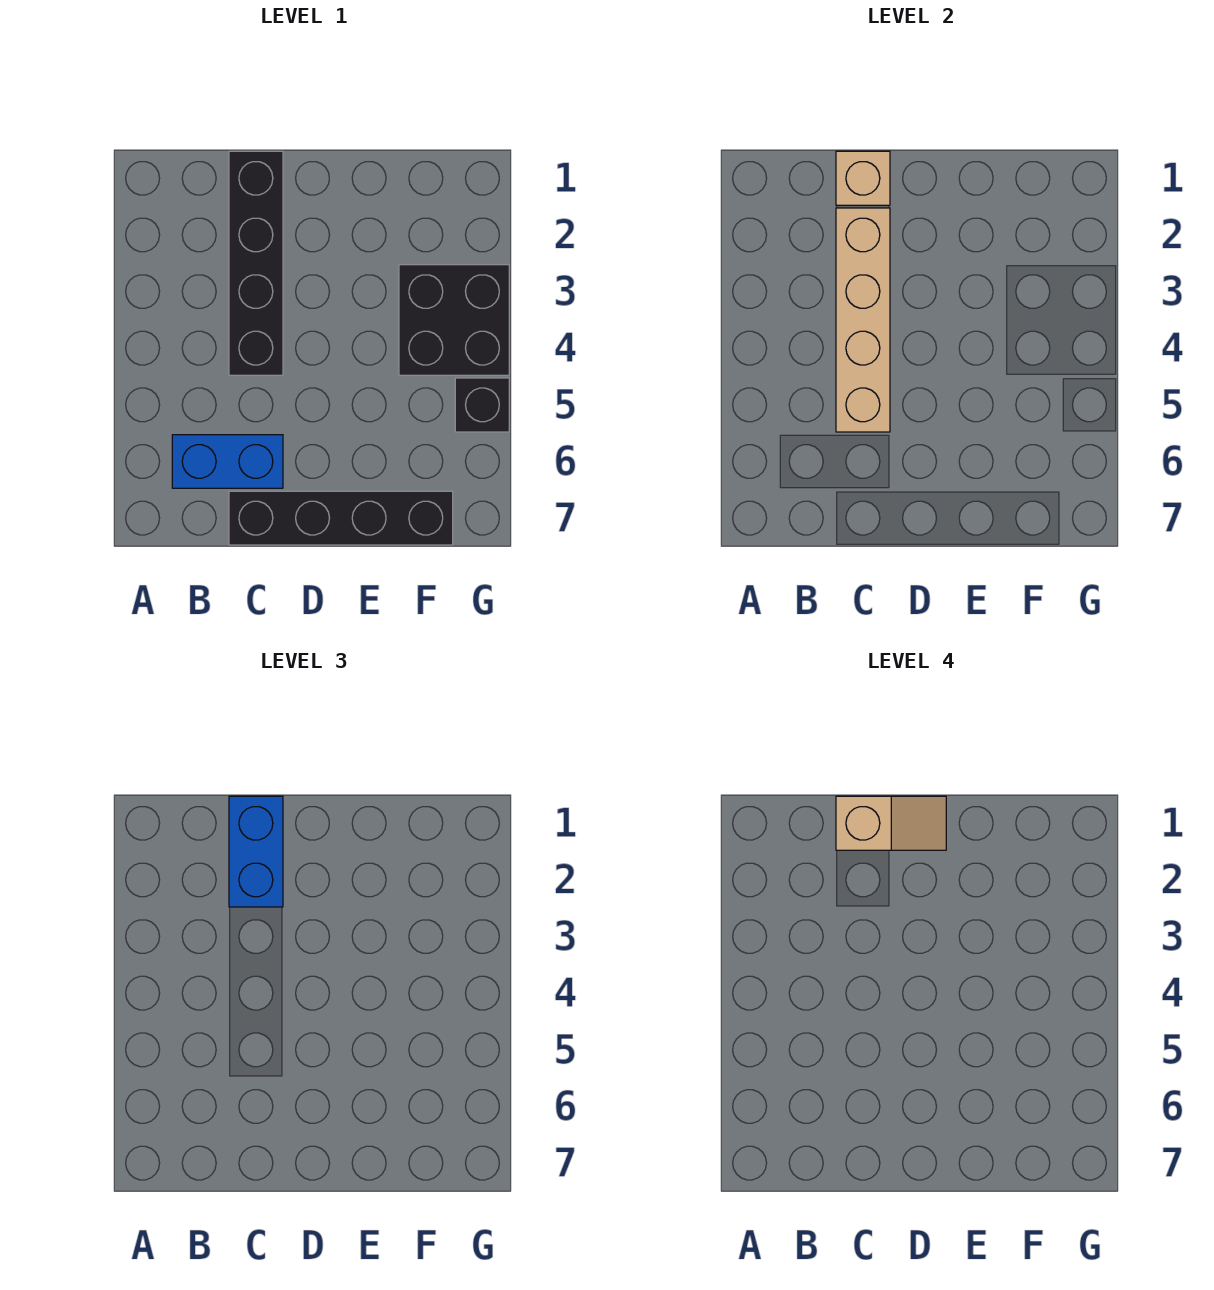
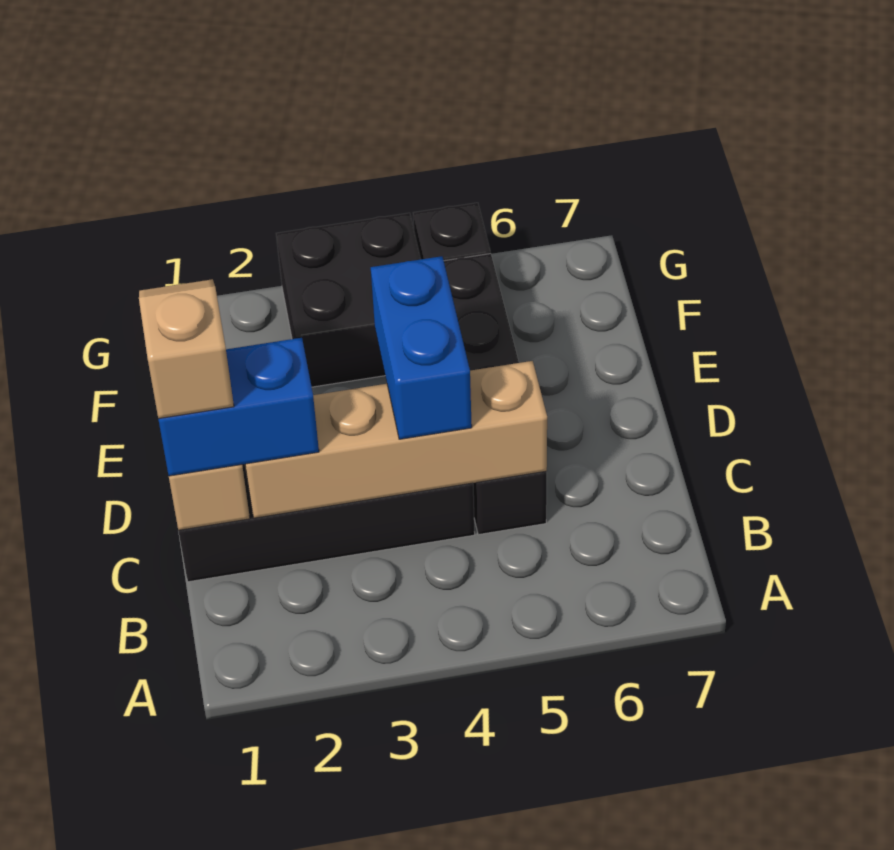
blue 1x2 brick [172,435,283,488] -> blue 1x2 brick moved to [371,256,472,439]
black 1x4 brick [229,491,453,545] -> black 1x4 brick moved to [444,254,547,535]

